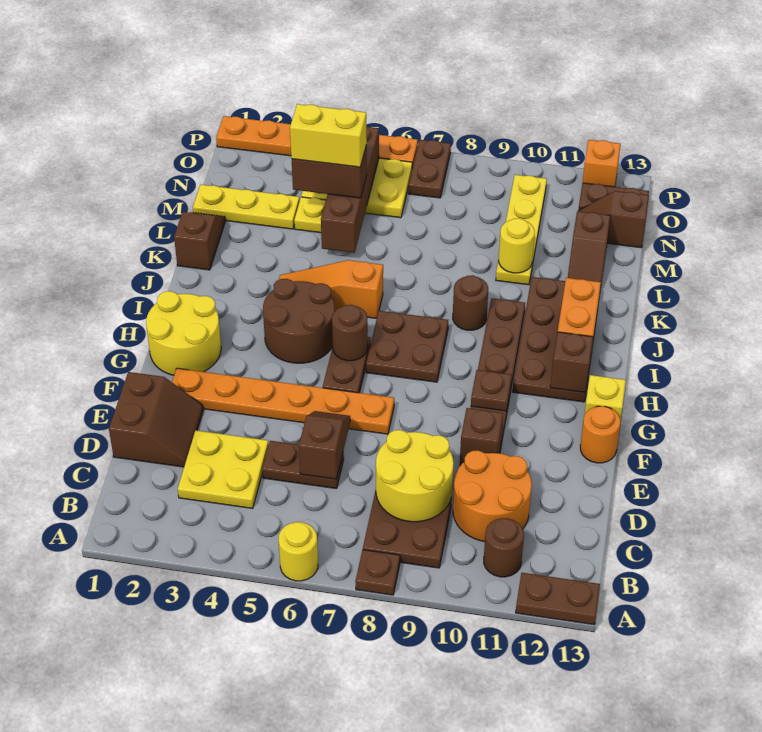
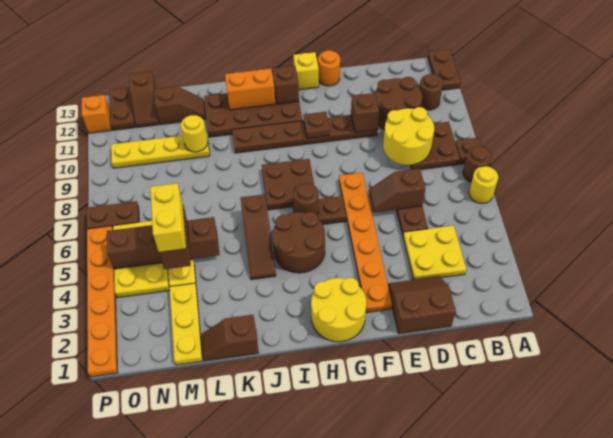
orange 2x2 round brick [453,450,532,542] -> brown 2x2 round brick [375,77,422,130]
orange 1x3 slope [279,260,383,318] -> brown 1x3 slope [240,194,276,280]
brown 1x1 round brick [453,275,488,330] -> brown 1x1 round brick moved to [463,146,492,182]

